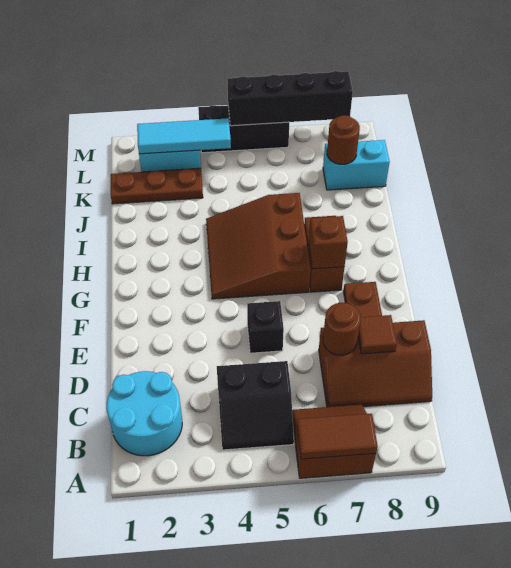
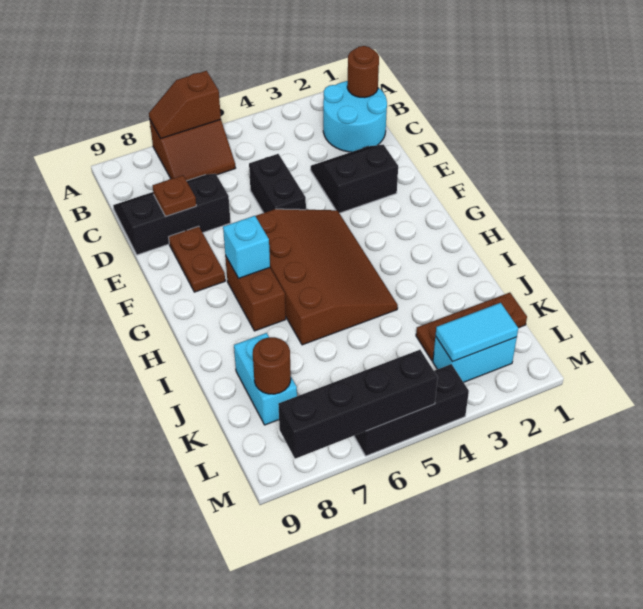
brown 1x2 tile [297,414,378,459] -> brown 1x2 slope [149,71,221,138]
black 2x2 slope [217,361,294,450] -> black 2x2 slope moved to [311,145,398,213]
brown 2x3 slope [319,320,432,407] -> black 2x3 slope [113,174,231,255]
brown 1x1 round brick [323,303,361,355] -> brown 1x1 round brick moved to [347,46,379,98]
brown 1x1 tile [358,315,397,354] -> brown 1x1 plate [153,175,196,216]
black 1x1 brick [247,301,284,353] -> black 1x2 brick [249,154,306,213]
brown 3x3 slope [206,193,311,299] -> brown 3x4 slope [256,209,398,345]
brown 1x1 brick [309,216,348,269] -> cyan 1x1 brick [223,216,270,278]
cyan 1x2 brick [323,140,390,190] -> cyan 1x2 brick turned to [234,333,297,425]
cyan 1x3 tile [137,118,231,154] -> cyan 1x2 tile [436,303,518,362]

